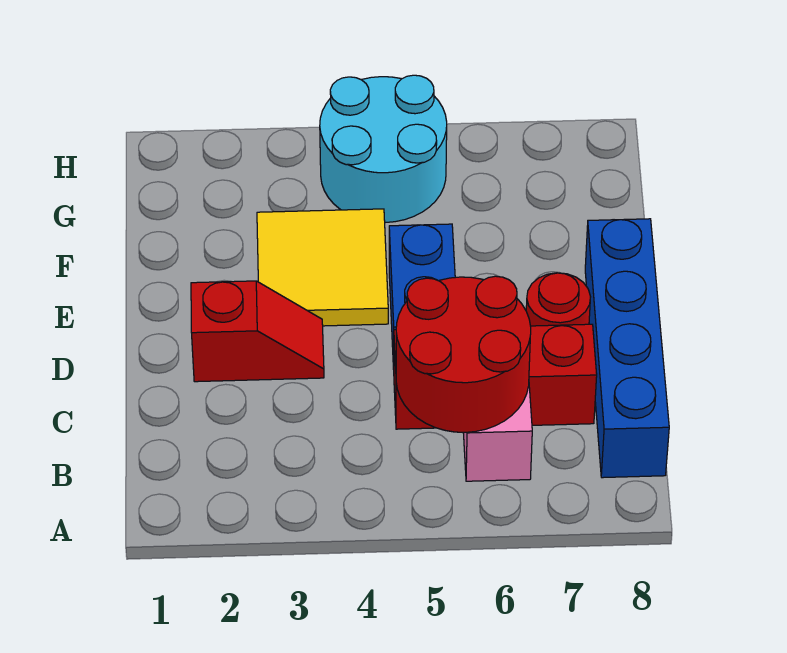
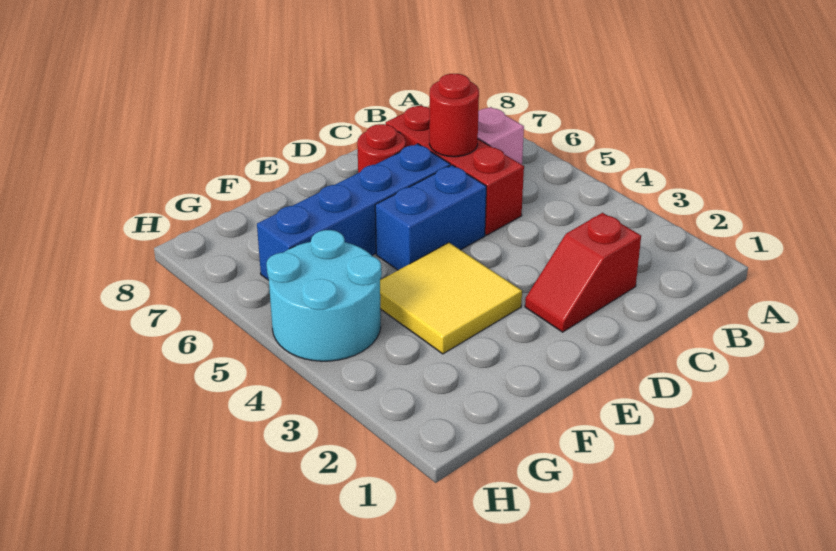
red 2x2 round brick [396,276,531,432] -> red 1x1 round brick [429,74,479,157]
blue 1x4 brick [585,219,669,478] -> blue 1x4 brick moved to [257,144,450,280]
red 1x2 slope [191,281,324,382] -> red 1x2 slope turned to [525,213,641,332]

